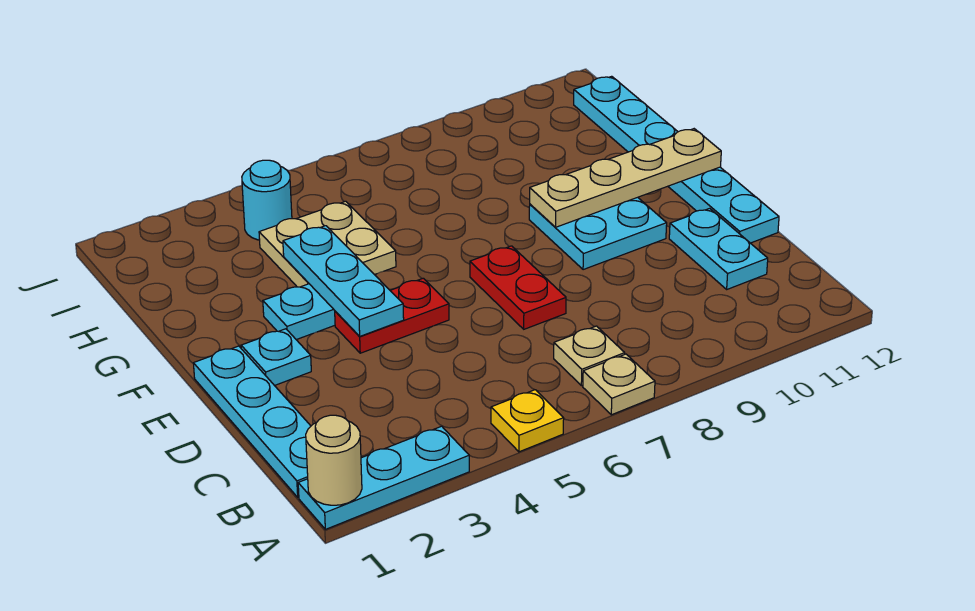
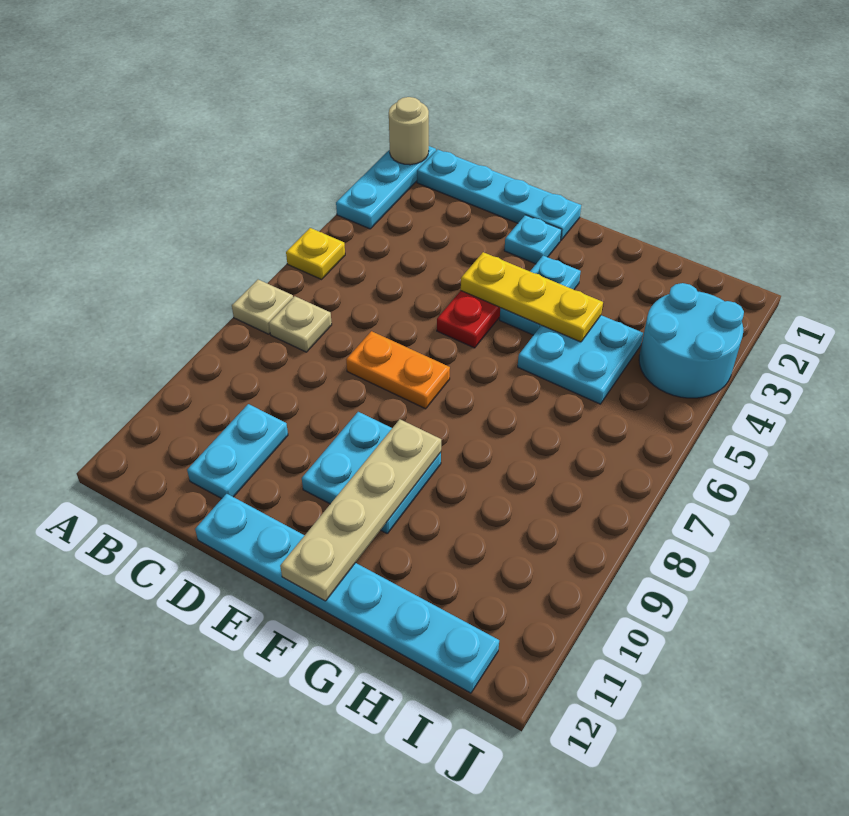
cyan 1x2 plate [669,208,768,289] -> cyan 1x2 plate turned to [187,404,288,499]
red 1x2 plate [470,246,566,329] -> orange 1x2 plate [346,331,450,409]
cyan 1x3 plate [283,226,404,336] -> yellow 1x3 plate [461,252,603,342]
tan 2x2 plate [259,201,396,287] -> cyan 2x2 plate [518,315,643,404]
cyan 1x1 round brick [242,160,292,240] -> cyan 2x2 round brick [639,283,744,398]

